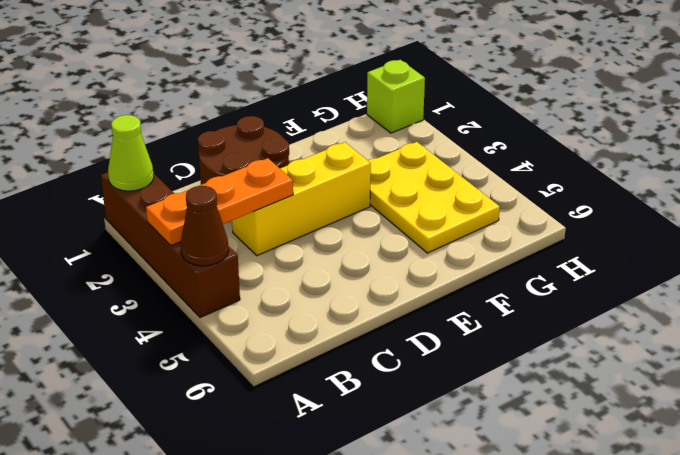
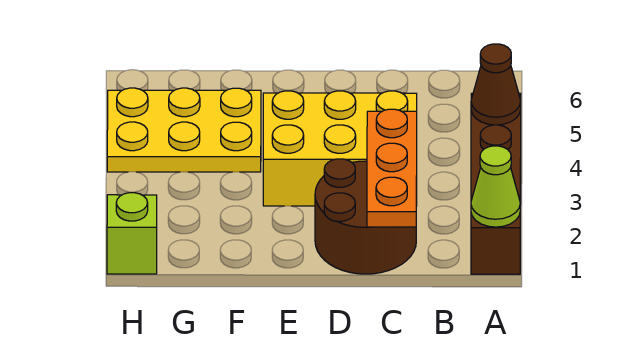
orange 1x3 plate [146,158,293,246] -> orange 1x3 plate turned to [367,109,417,227]
yellow 1x3 brick [232,142,371,256] -> yellow 2x3 brick [263,91,417,206]
yellow 2x3 plate [368,142,500,253] -> yellow 2x3 plate turned to [107,88,261,172]

